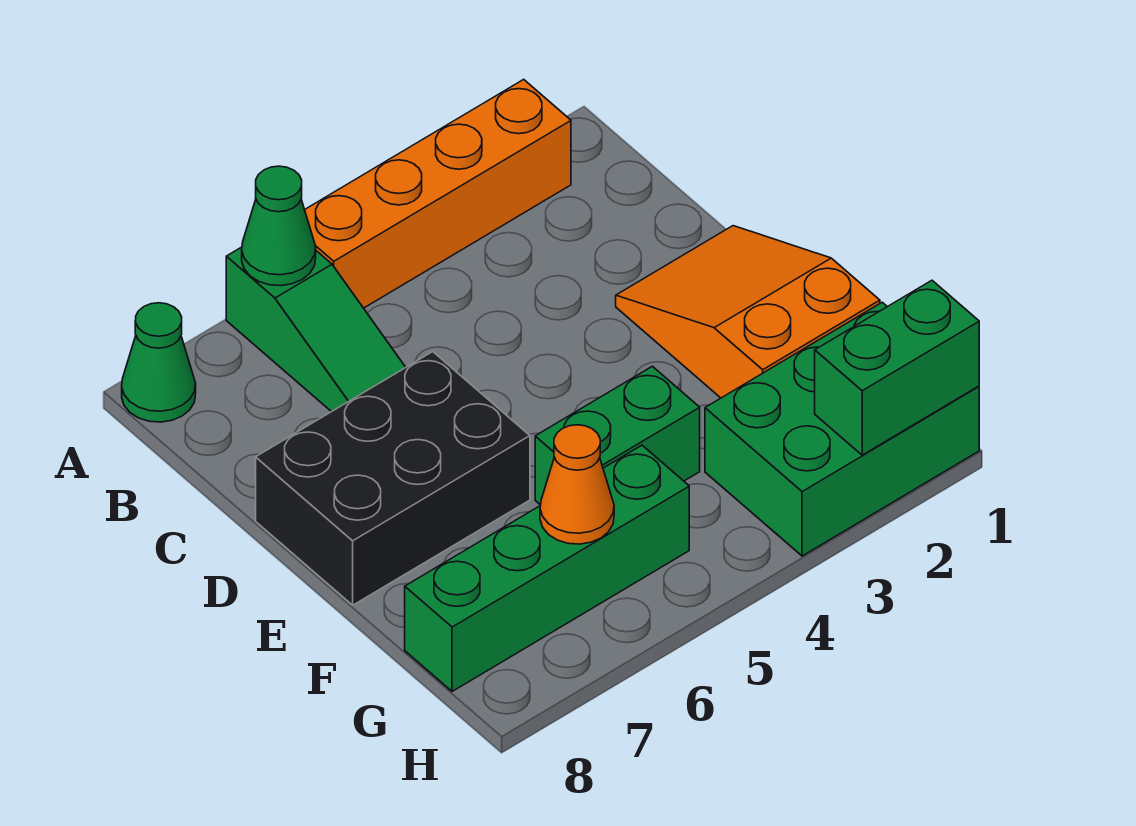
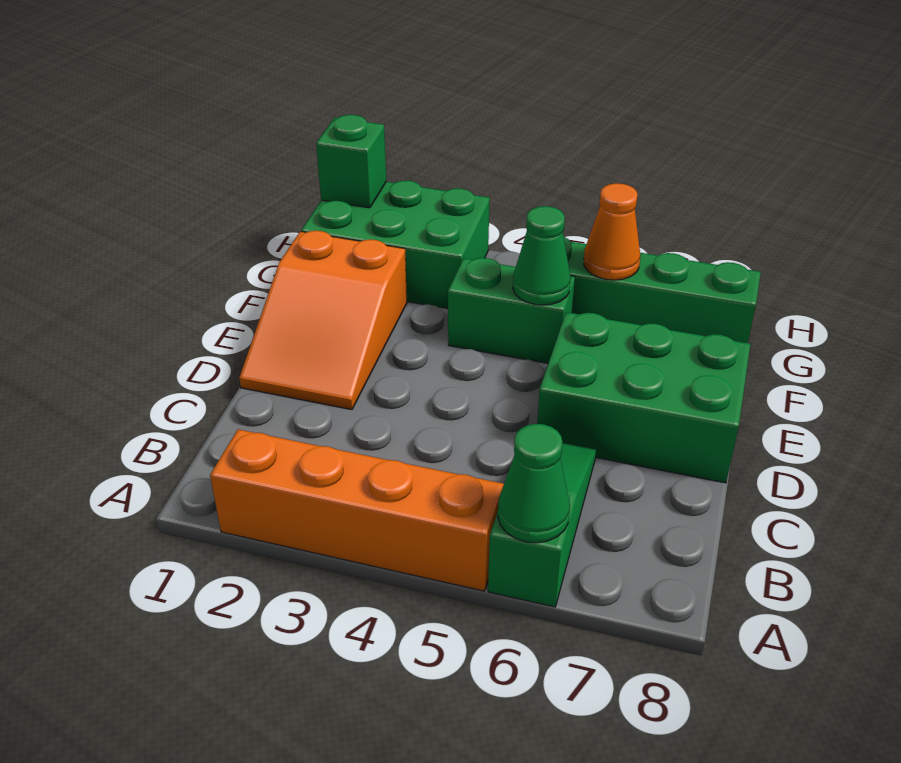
green 1x1 cone [122,303,196,422] -> green 1x1 cone moved to [513,206,571,305]
black 2x3 brick [256,352,530,605] -> green 2x3 brick [537,312,750,483]
green 1x2 brick [815,280,979,455] -> green 1x1 brick [316,115,386,208]

